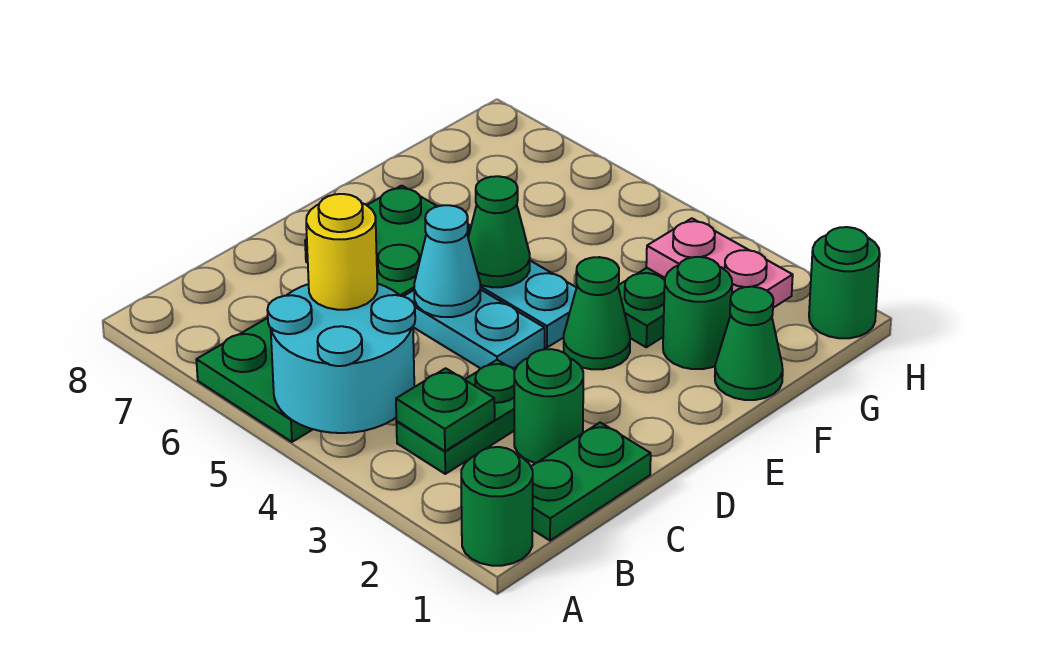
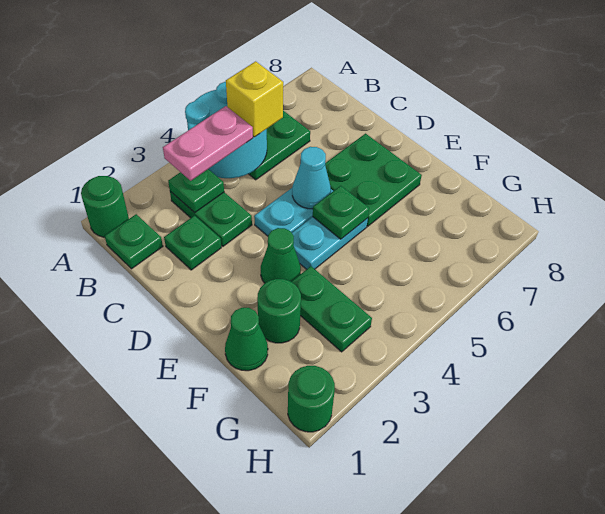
green 1x2 plate [531,423,651,541] -> green 1x1 plate [105,214,163,269]
yellow 1x1 round brick [306,194,377,310] -> yellow 1x1 brick [226,61,283,137]
green 1x1 round brick [514,349,583,463] -> green 1x1 plate [164,216,221,270]
green 1x1 cone [468,176,530,287] -> green 1x1 plate [313,186,369,239]
pink 1x2 plate [646,218,793,308] -> pink 1x2 plate moved to [163,106,253,181]

